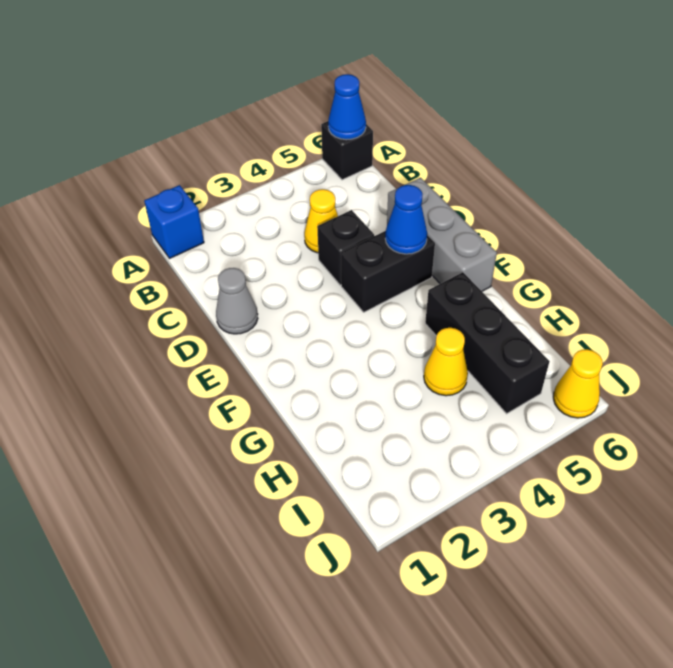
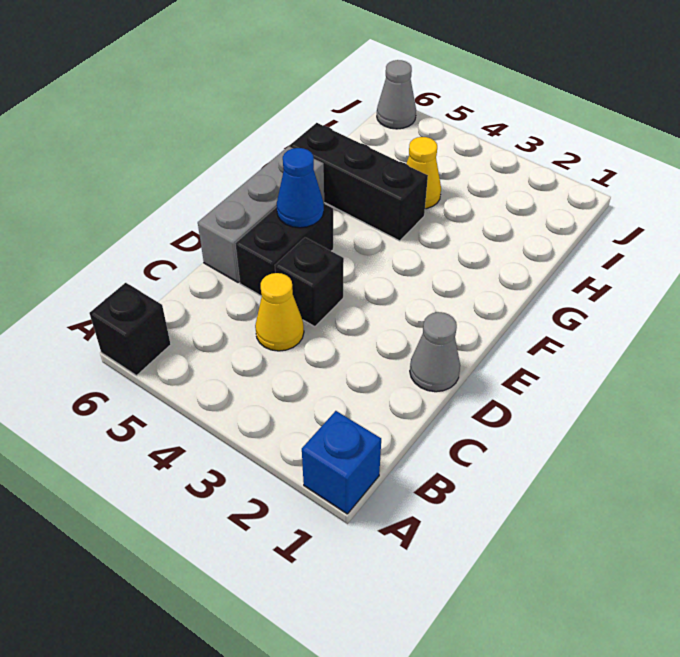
blue 1x1 cone [328,74,366,140] -> none
black 1x2 brick [341,231,435,312] -> black 1x2 brick turned to [235,204,333,296]
black 1x3 brick [425,272,550,414] -> black 1x3 brick turned to [290,123,428,241]
yellow 1x1 cone [553,349,603,418] -> grey 1x1 cone [377,60,416,129]

